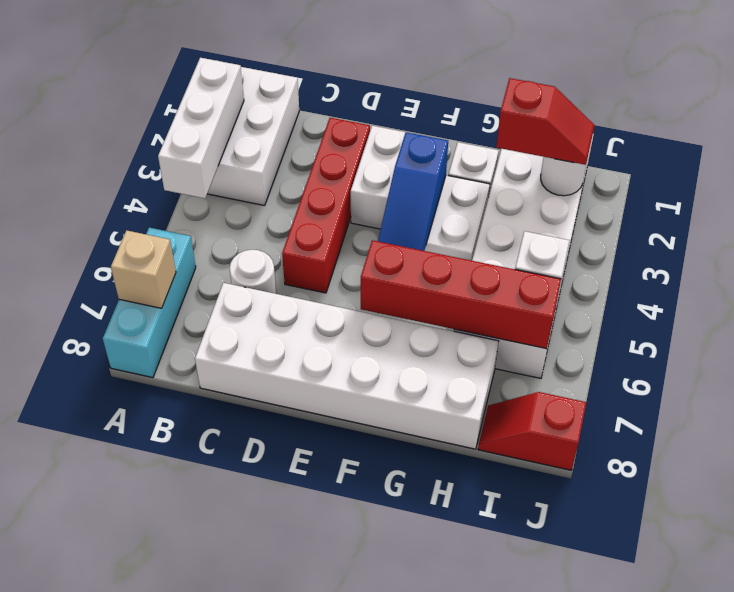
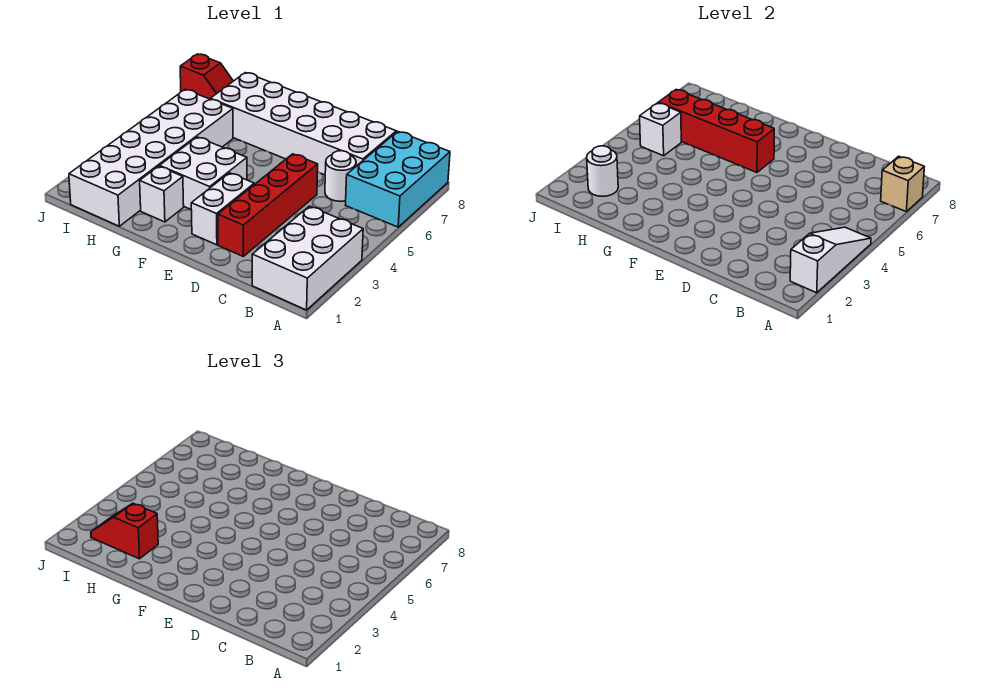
white 1x3 brick [158,58,244,198] -> white 1x3 slope [790,227,871,293]
cyan 1x3 brick [103,228,196,378] -> cyan 2x3 brick [346,131,450,227]
blue 1x3 slope [378,132,448,251] -> none

